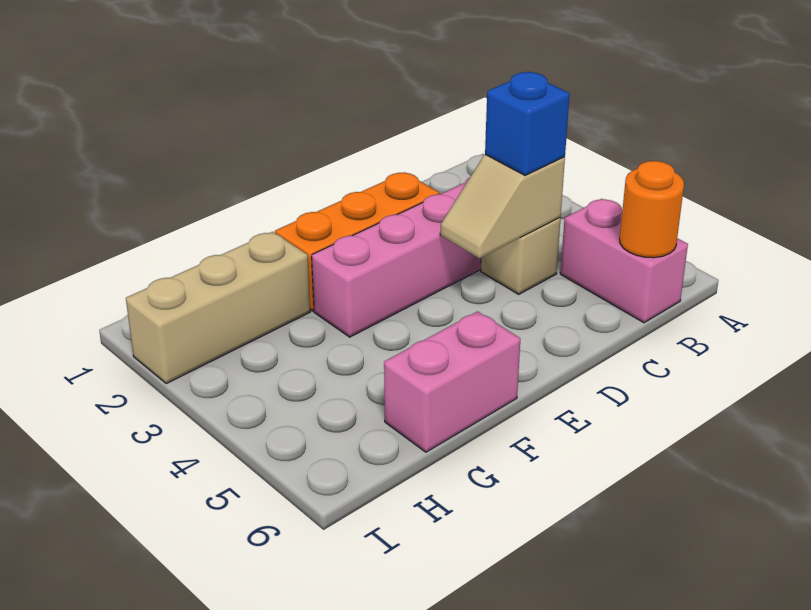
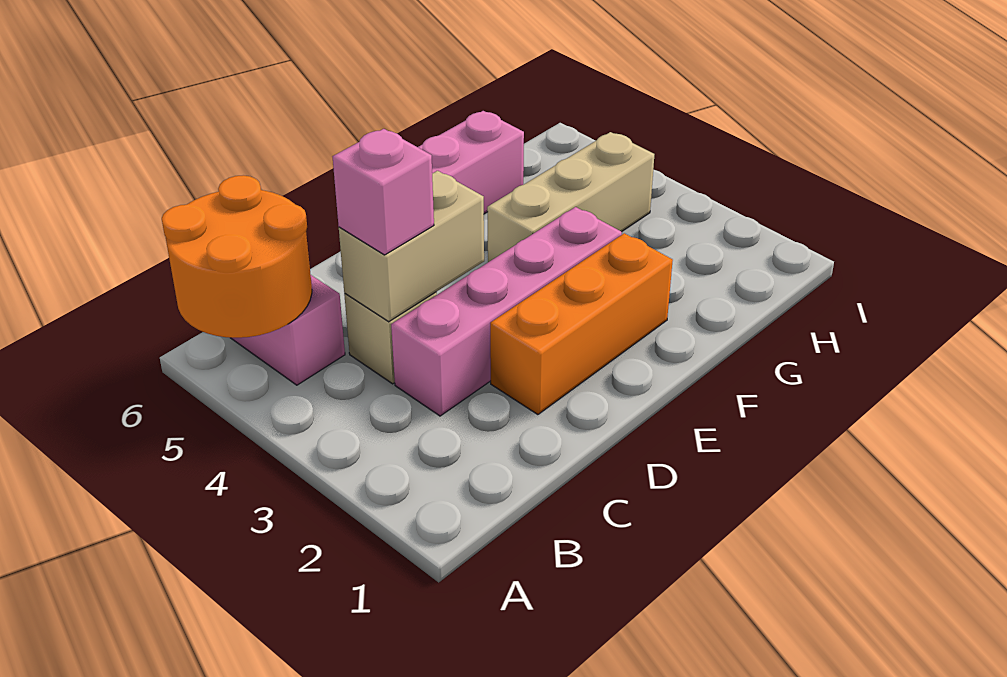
orange 1x1 round brick [620,161,684,258] -> orange 2x2 round brick [162,175,312,338]
tan 1x2 slope [440,154,565,258] -> tan 1x2 brick [339,171,484,322]
blue 1x1 brick [485,72,570,175] -> pink 1x1 brick [332,129,434,255]
tan 1x3 brick [126,232,310,383] -> tan 1x3 brick moved to [487,132,654,262]

